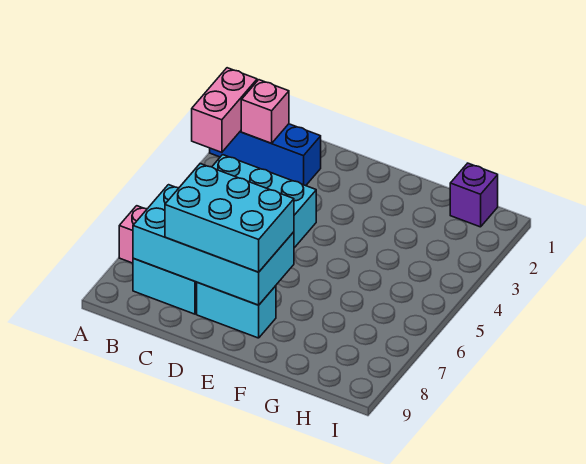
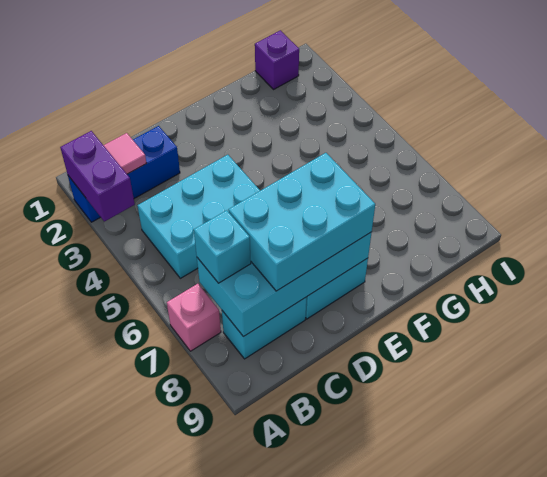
pink 1x2 brick [192,68,257,152] -> purple 1x2 brick [60,131,135,222]
pink 1x1 brick [241,80,289,143] -> pink 1x1 tile [103,133,147,174]
none -> cyan 1x1 brick [194,210,251,283]

